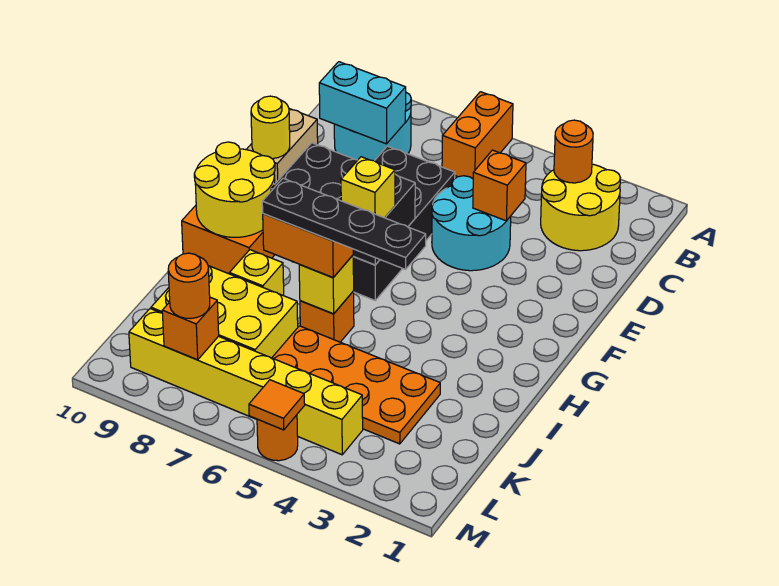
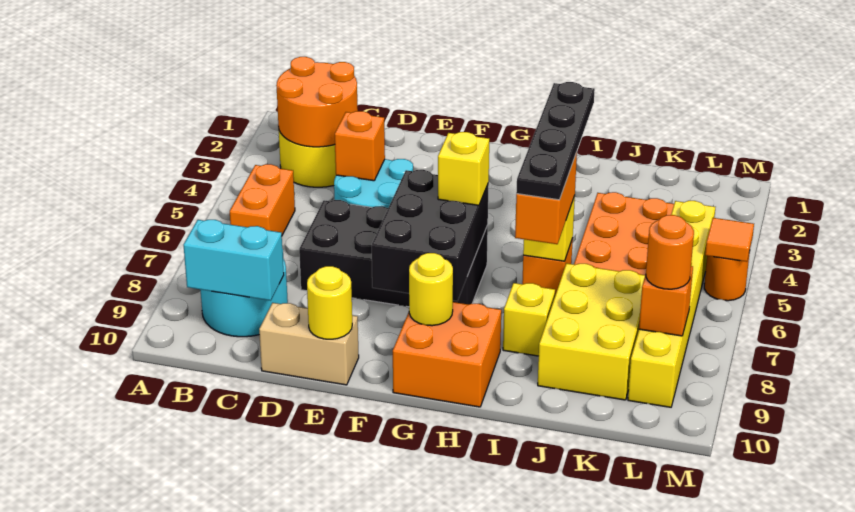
orange 1x2 brick [442,92,513,179] -> orange 1x2 brick turned to [230,164,295,235]
orange 1x1 round brick [554,120,593,183] -> orange 2x2 round brick [276,57,358,147]
cyan 1x2 brick [319,62,406,144] -> cyan 1x2 brick turned to [184,220,284,301]
yellow 2x2 round brick [194,142,275,237] -> yellow 1x1 round brick [409,253,453,326]

